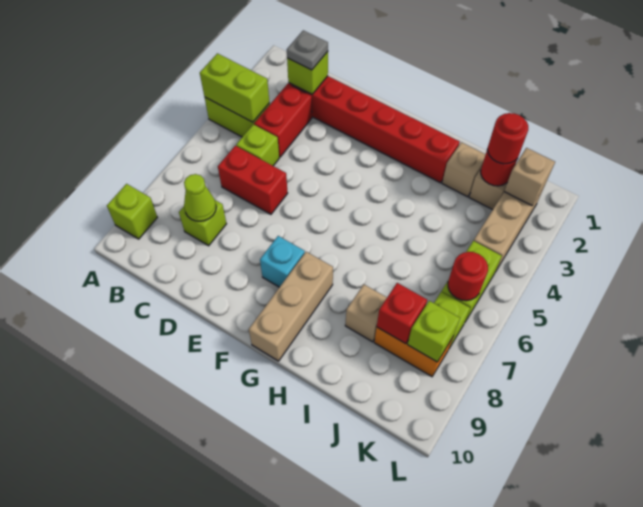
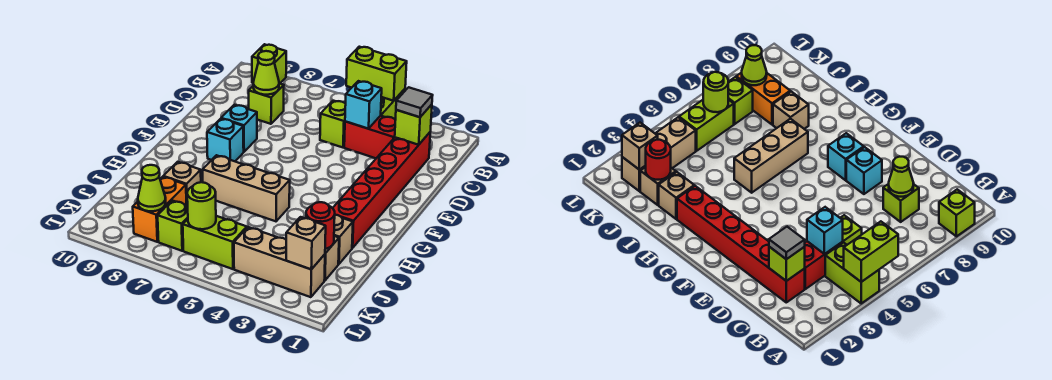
lime 1x2 brick [200,53,269,122] -> lime 1x2 brick turned to [346,47,407,101]
grey 1x1 plate [287,30,328,70] -> grey 1x1 tile [396,87,433,117]
none -> cyan 1x1 brick [345,81,382,129]
red 1x2 brick [218,146,288,214] -> none
none -> cyan 1x1 brick [221,105,257,152]
tan 1x3 brick [249,252,333,361] -> tan 1x3 brick moved to [203,155,290,221]
red 1x1 round brick [488,113,528,164] -> none
red 1x1 brick [377,283,427,344] -> none
red 1x1 round brick [448,252,488,301] -> lime 1x1 round brick [187,182,216,229]
lime 1x1 brick [408,301,460,362] -> lime 1x1 cone [138,165,166,211]

